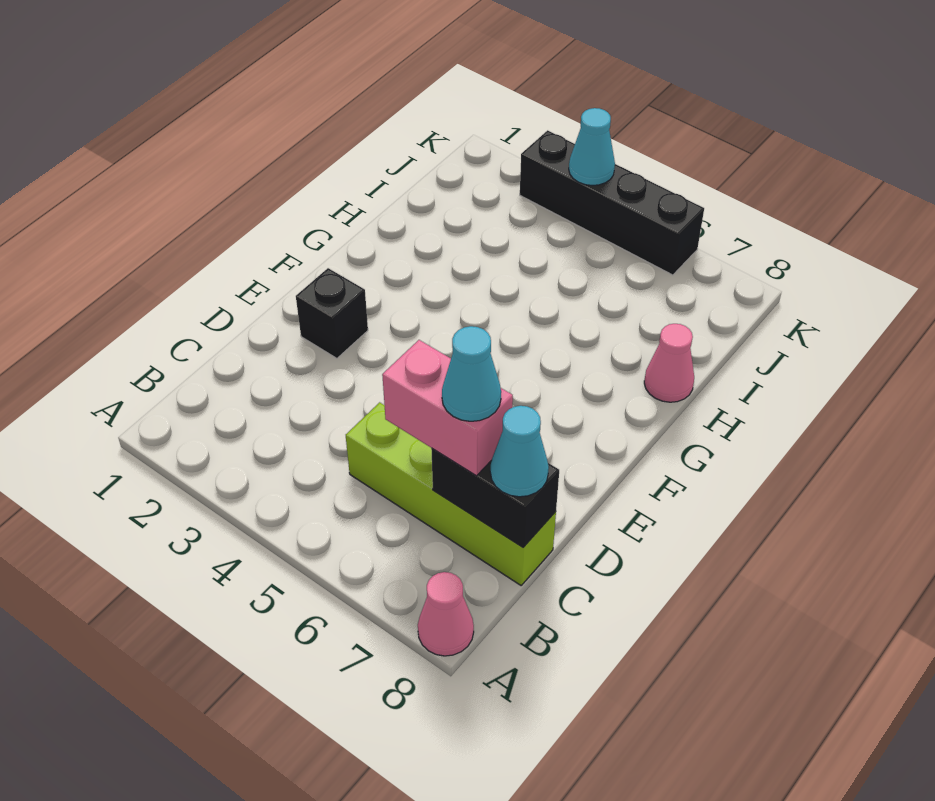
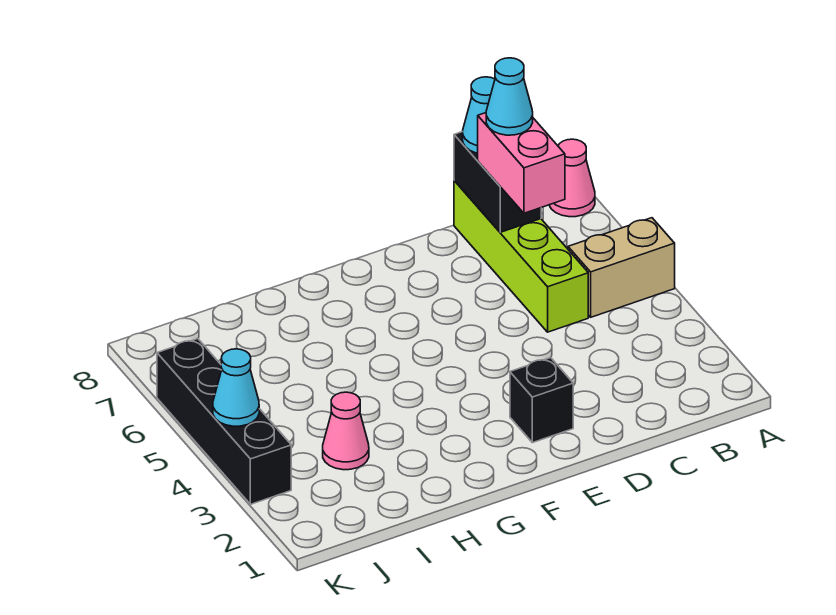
none -> tan 1x2 brick [568,218,675,317]
pink 1x1 cone [644,324,694,402] -> pink 1x1 cone moved to [323,392,369,470]

